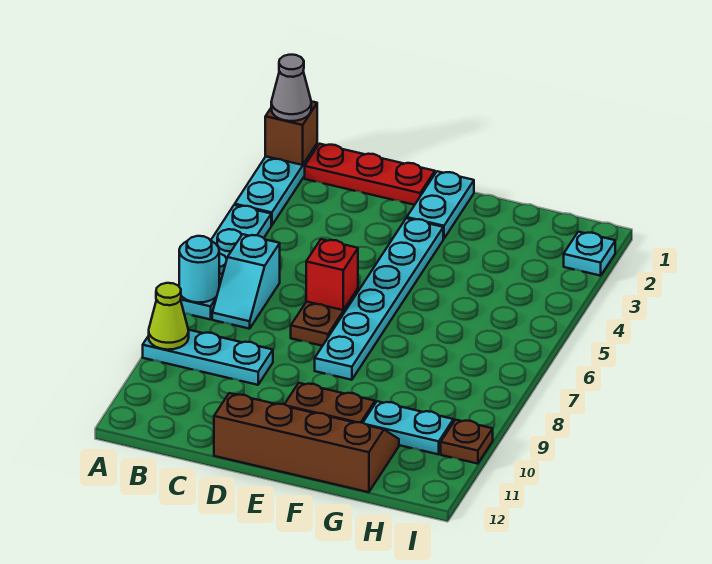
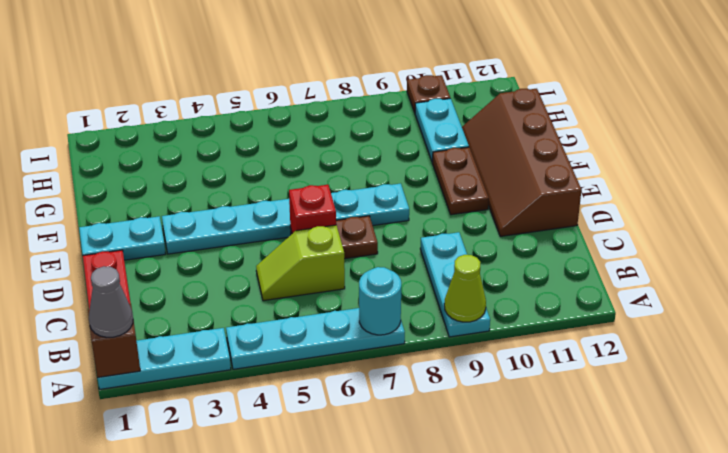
cyan 1x2 slope [212,234,280,329] -> none
none -> lime 1x2 slope [256,225,345,301]
cyan 1x1 plate [564,232,615,276] -> none

